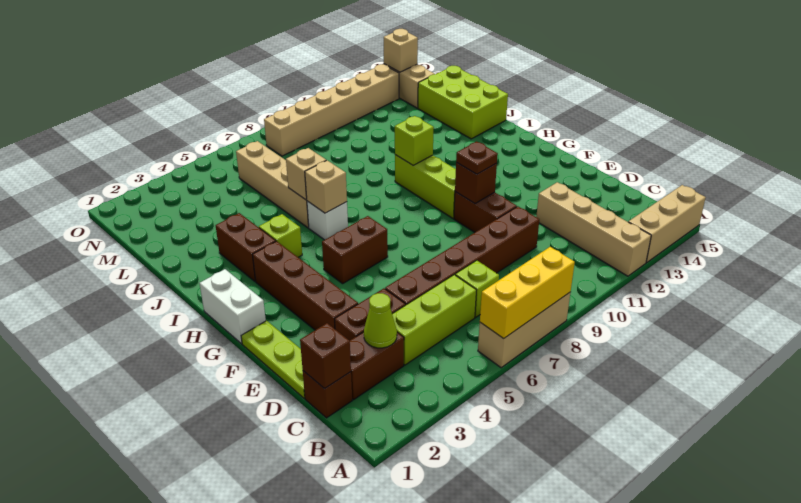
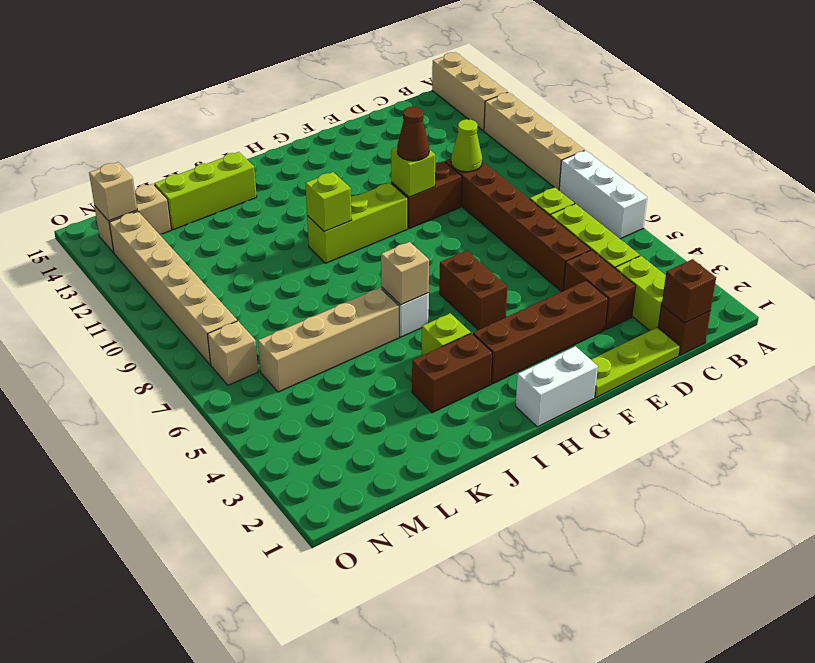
tan 1x3 brick [478,293,570,368] -> white 1x3 brick [559,150,647,239]
yellow 1x3 brick [480,247,575,339] -> none
tan 1x4 brick [536,182,651,276] -> tan 1x4 brick turned to [484,92,585,190]
brown 1x2 brick [350,332,404,400] -> lime 1x2 brick [615,256,666,331]
lime 1x1 cone [364,293,397,348] -> lime 1x1 cone moved to [451,119,482,172]
brown 1x1 brick [455,162,497,203] -> lime 1x1 brick [391,147,435,197]
brown 1x1 plate [456,141,498,174] -> brown 1x1 cone [397,107,429,161]
tan 1x1 brick [286,148,326,200] -> tan 1x1 brick moved to [207,321,258,385]
lime 2x3 brick [418,66,508,139] -> lime 1x3 brick [154,152,257,230]

